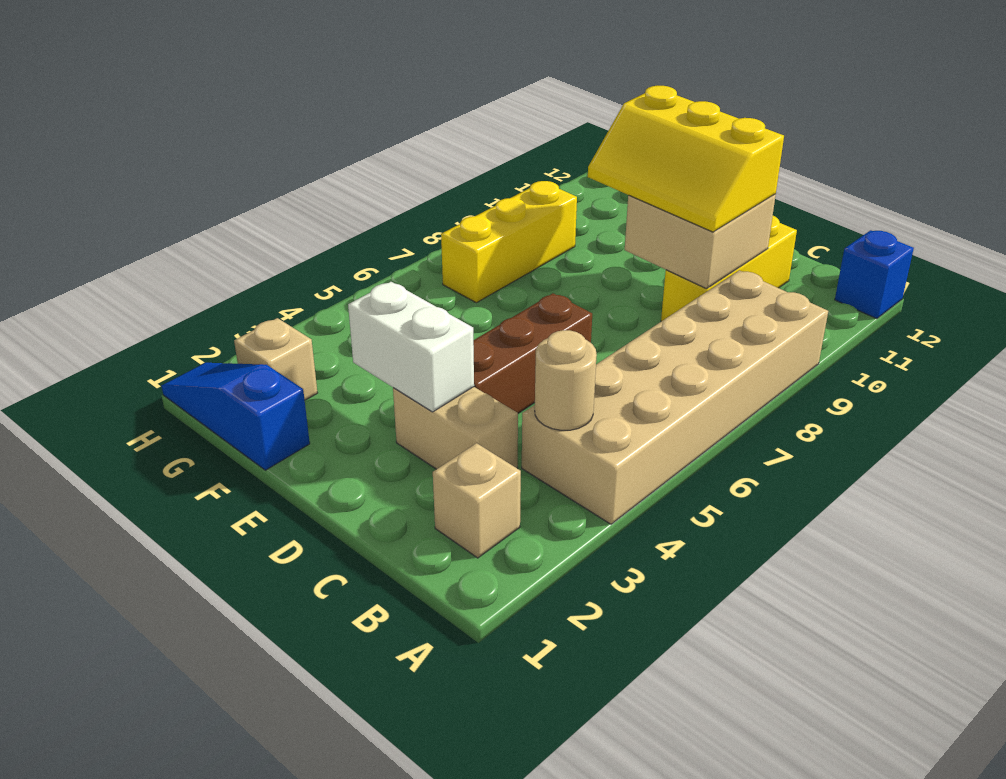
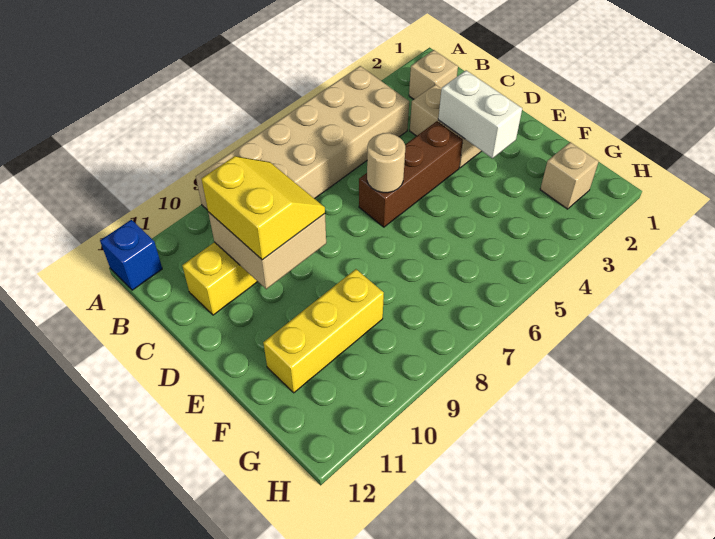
tan 1x1 round brick [535,330,597,430] -> tan 1x1 round brick moved to [367,133,405,193]
yellow 2x3 slope [588,86,784,232] -> yellow 2x2 slope [202,156,325,260]
blue 1x3 slope [162,363,310,470] -> none
yellow 1x3 brick [441,181,577,303] -> yellow 1x3 brick moved to [263,269,384,393]

